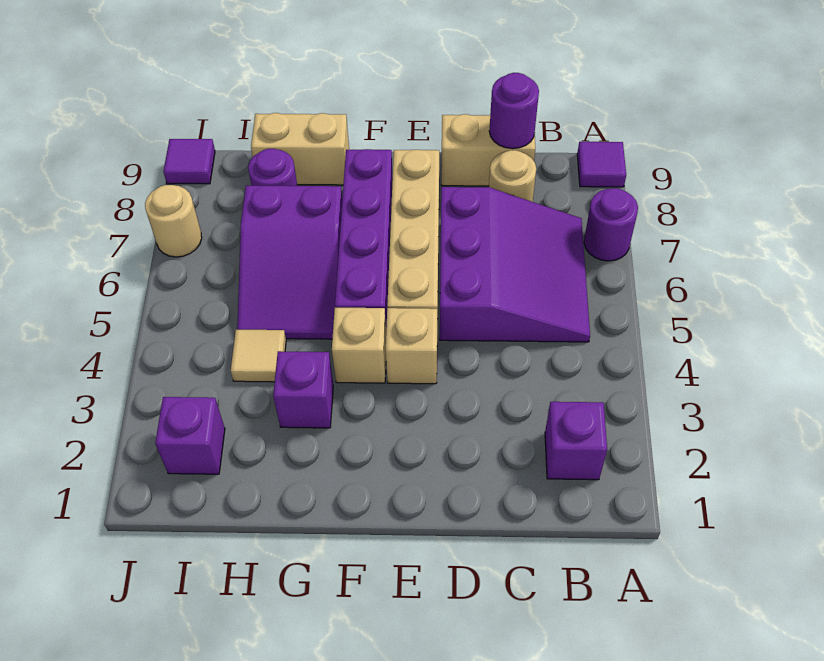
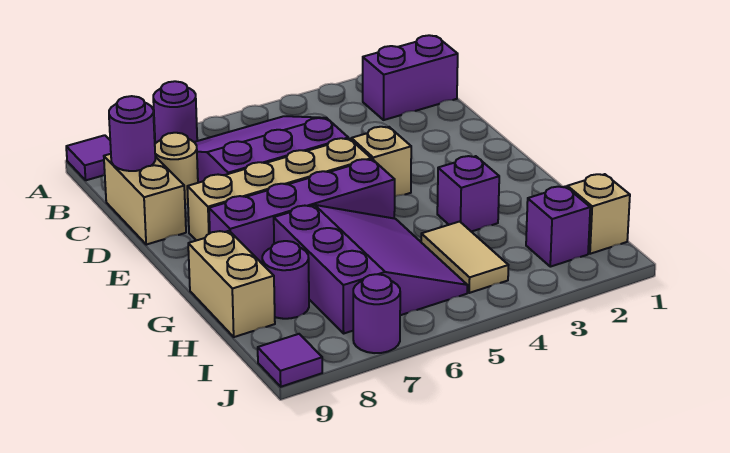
purple 1x1 brick [545,402,607,480] -> purple 1x2 brick [363,35,458,120]
tan 1x1 brick [332,308,386,383] -> tan 1x1 brick moved to [567,174,630,254]
purple 2x3 slope [237,185,342,339] -> purple 3x3 slope [274,205,467,333]
tan 1x1 tile [231,330,286,382] -> tan 1x2 tile [421,222,508,293]
tan 1x1 round brick [145,185,202,257] -> purple 1x1 round brick [353,274,400,353]

